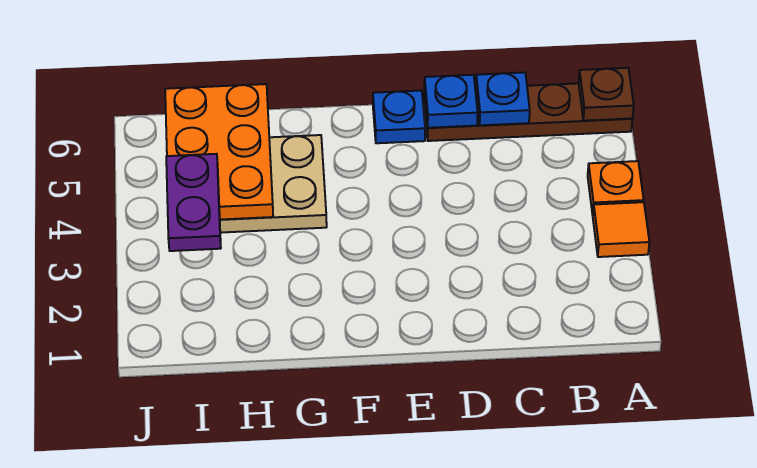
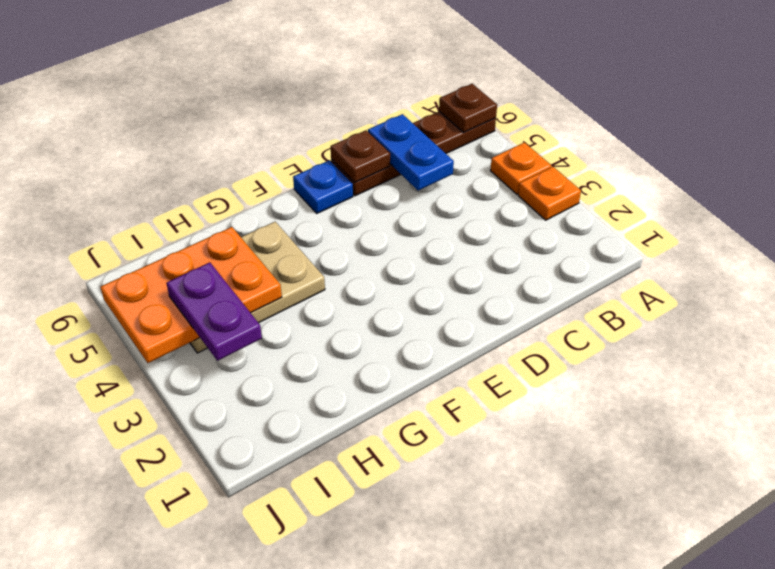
orange 1x1 tile [593,202,649,257] -> orange 1x1 plate [518,167,581,220]
blue 1x1 plate [476,72,530,125] -> blue 1x2 plate [368,114,454,191]
blue 1x1 plate [424,75,478,128] -> brown 1x1 plate [331,130,390,183]
orange 2x3 plate [165,84,273,219] -> orange 2x3 plate turned to [101,227,282,363]

